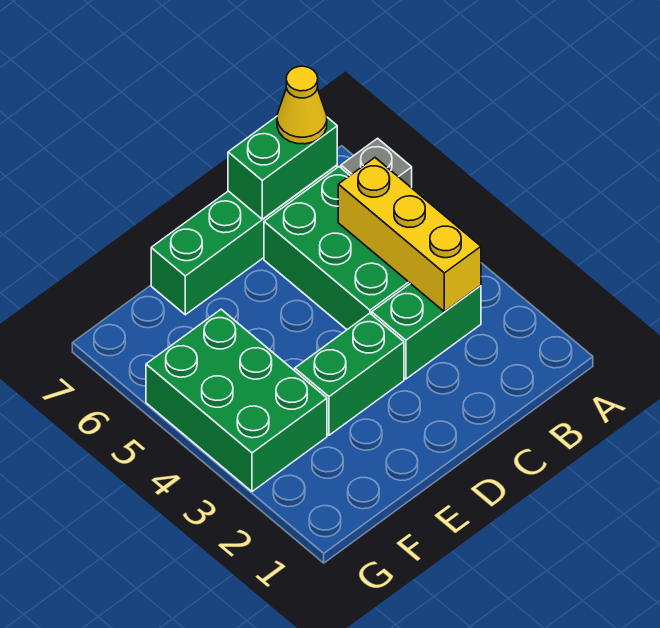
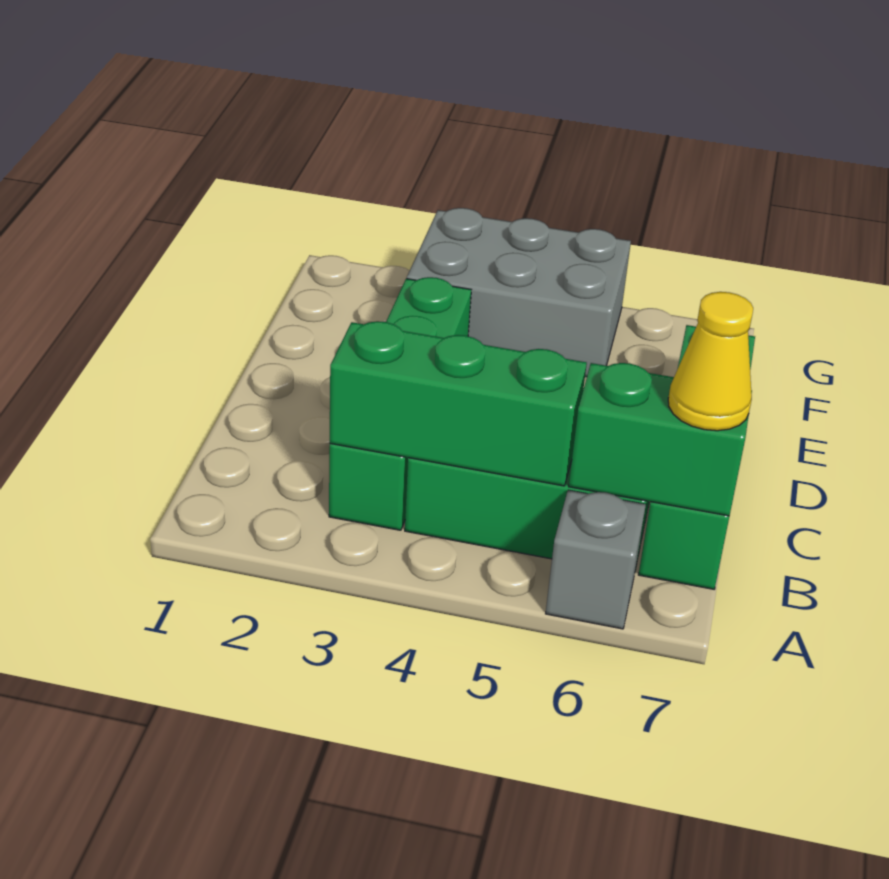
yellow 1x3 brick [338,158,481,312] -> green 1x3 brick [330,321,587,486]
green 1x2 brick [228,117,337,219] -> green 1x2 brick turned to [569,363,752,516]
green 2x3 brick [146,309,327,492] -> grey 2x3 brick [407,208,631,377]

